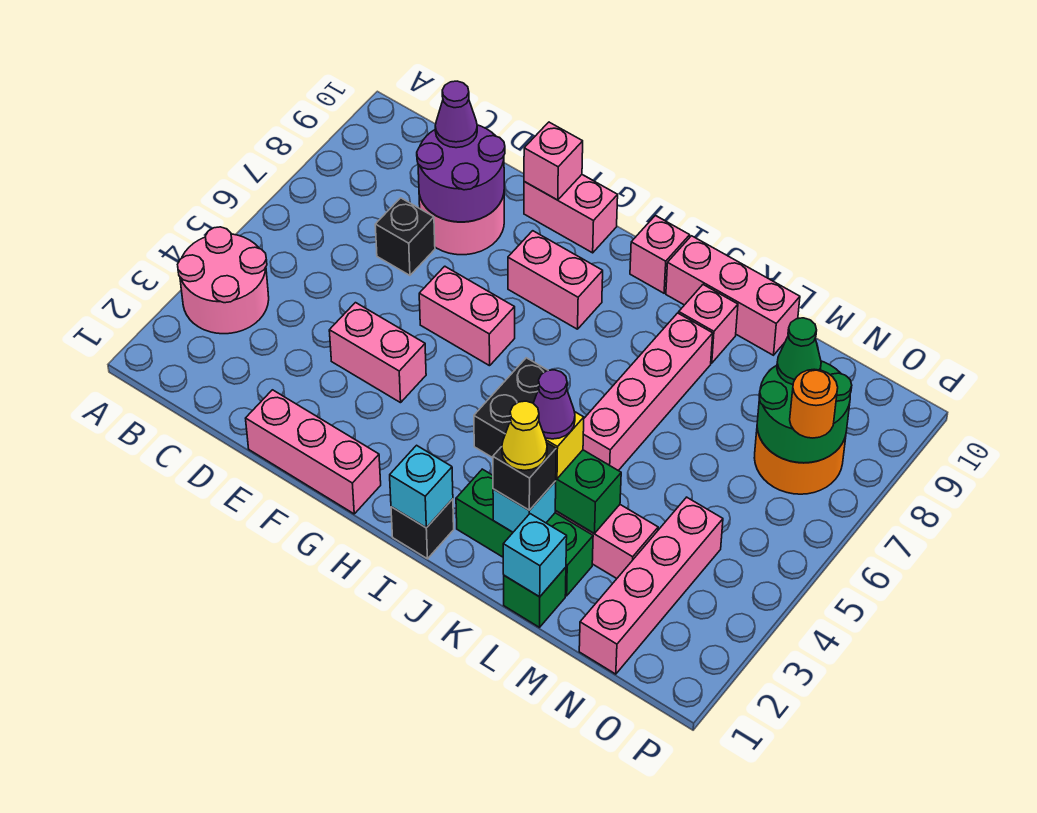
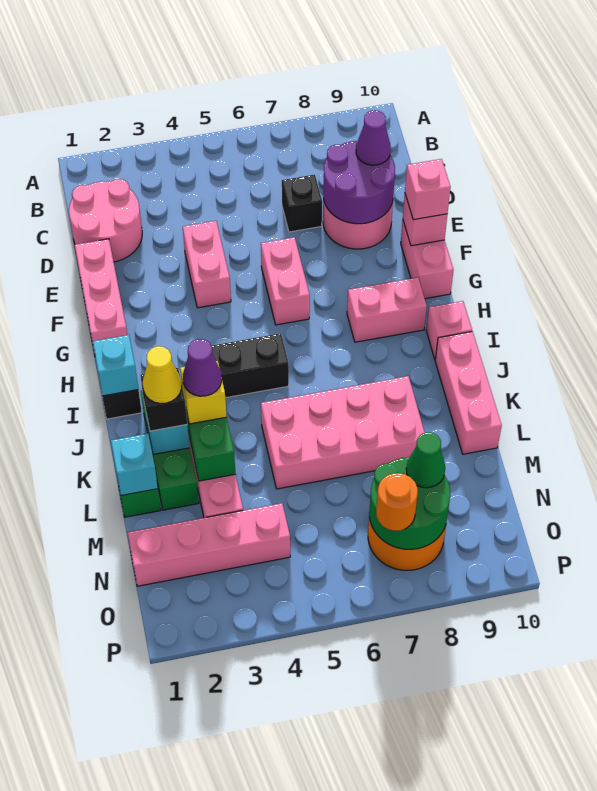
pink 2x2 round brick [178,227,269,334] -> pink 2x2 round brick moved to [69,179,142,262]
pink 1x2 brick [508,231,603,329] -> pink 1x2 brick turned to [347,277,427,342]
pink 1x4 brick [583,313,713,471] -> pink 2x4 brick [261,376,425,489]
pink 1x1 brick [679,285,738,363] -> pink 1x1 brick moved to [405,159,451,220]

